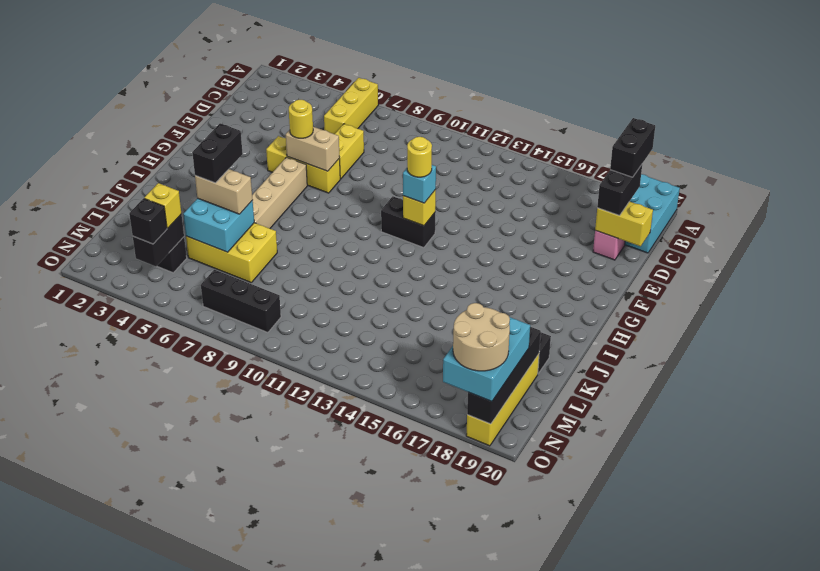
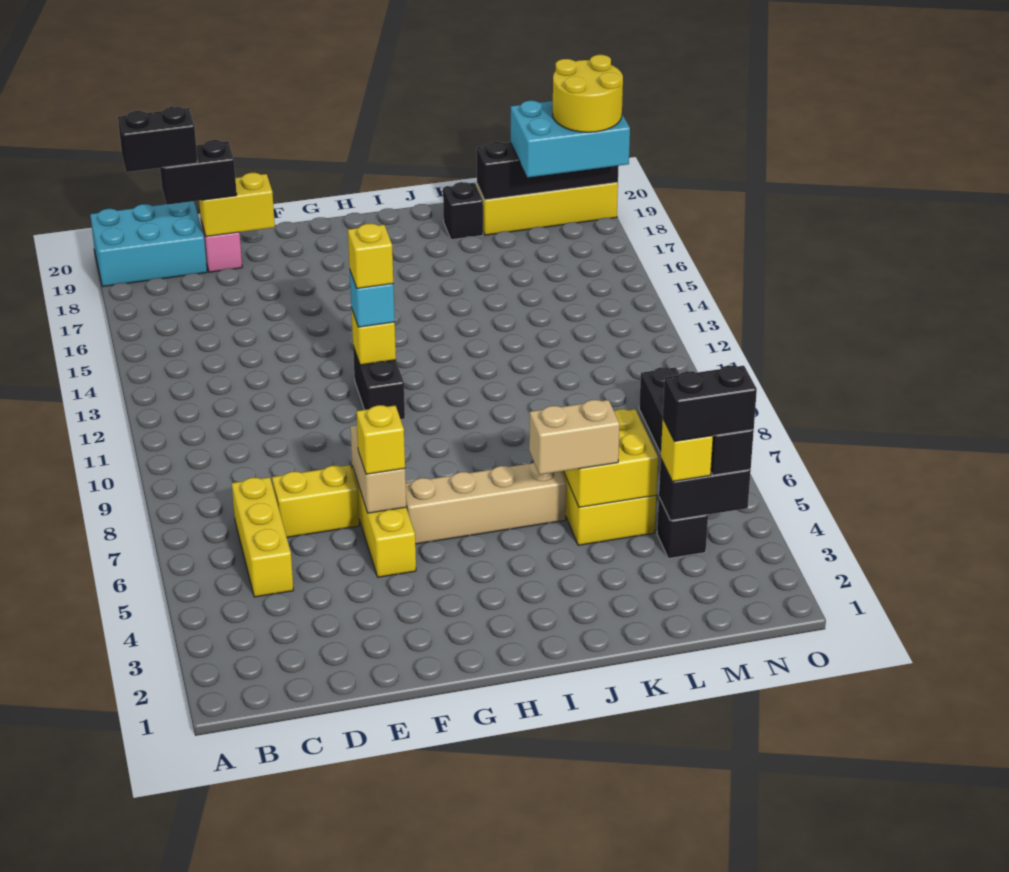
yellow 1x3 brick [324,78,378,134] -> yellow 1x3 brick turned to [232,477,294,597]
yellow 1x2 brick [595,201,653,246] -> yellow 1x2 brick turned to [199,173,275,236]
yellow 1x1 round brick [289,100,313,138] -> yellow 1x1 brick [357,405,405,474]
yellow 1x1 round brick [407,137,432,177] -> yellow 1x1 brick [348,224,393,289]
black 1x2 brick [192,123,243,183] -> black 1x2 brick moved to [663,365,757,441]
cyan 2x2 brick [183,198,254,252] -> yellow 2x2 brick [564,409,658,507]
tan 1x2 brick [195,169,253,214] -> tan 1x2 brick turned to [529,400,620,475]
tan 2x2 round brick [453,303,510,371] -> yellow 2x2 round brick [553,55,623,132]

